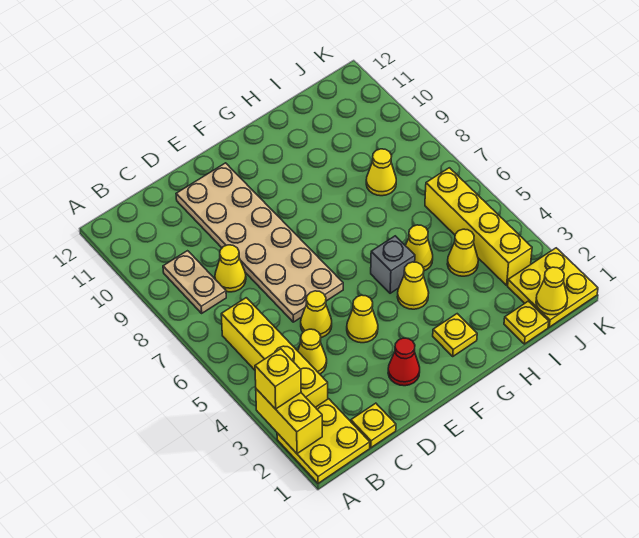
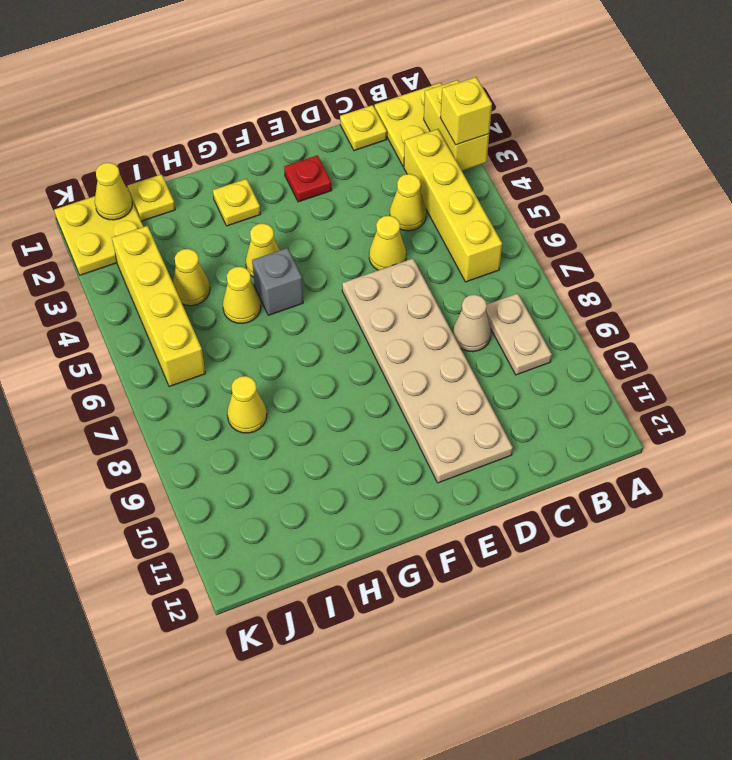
yellow 1x1 cone [215,245,246,292] -> tan 1x1 cone [453,295,491,352]
red 1x1 cone [388,338,420,386] -> red 1x1 plate [284,155,332,202]
yellow 1x1 cone [347,295,378,343] -> none

